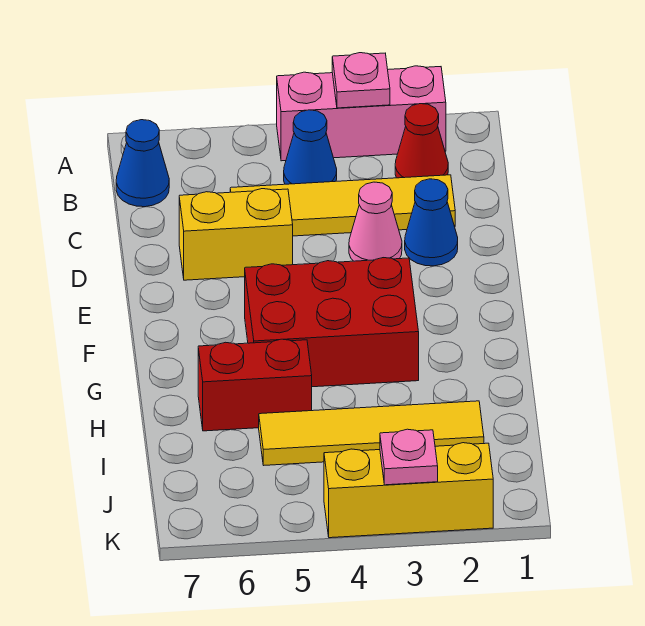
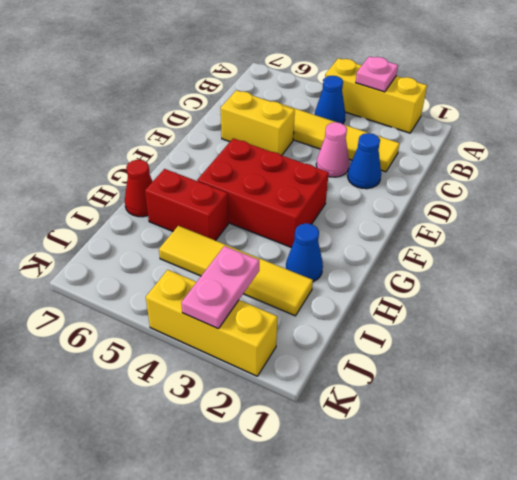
pink 1x3 brick [277,66,446,161] -> yellow 1x3 brick [325,58,427,133]
red 1x1 cone [395,104,448,178] -> red 1x1 cone moved to [125,160,153,217]
blue 1x1 cone [116,120,169,207] -> blue 1x1 cone moved to [286,223,323,282]
pink 1x1 plate [380,429,438,485] -> pink 1x2 plate [181,246,259,329]

